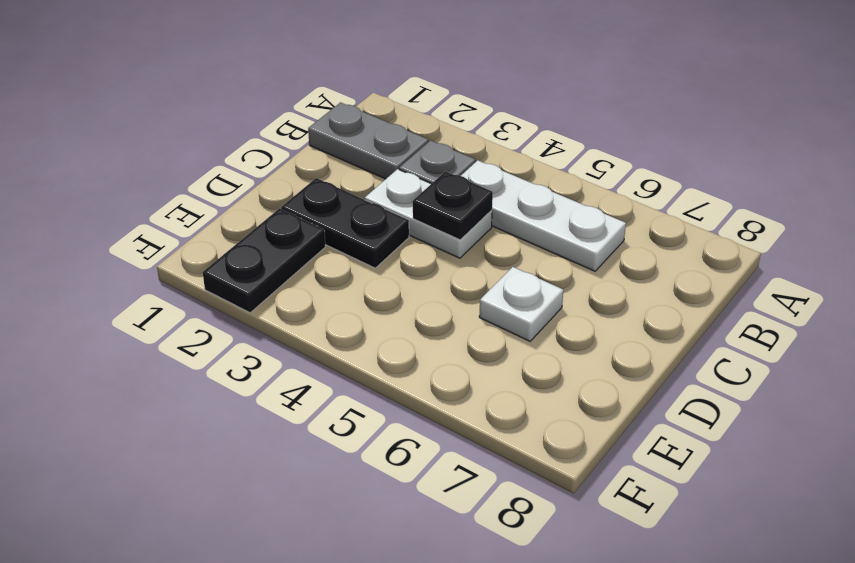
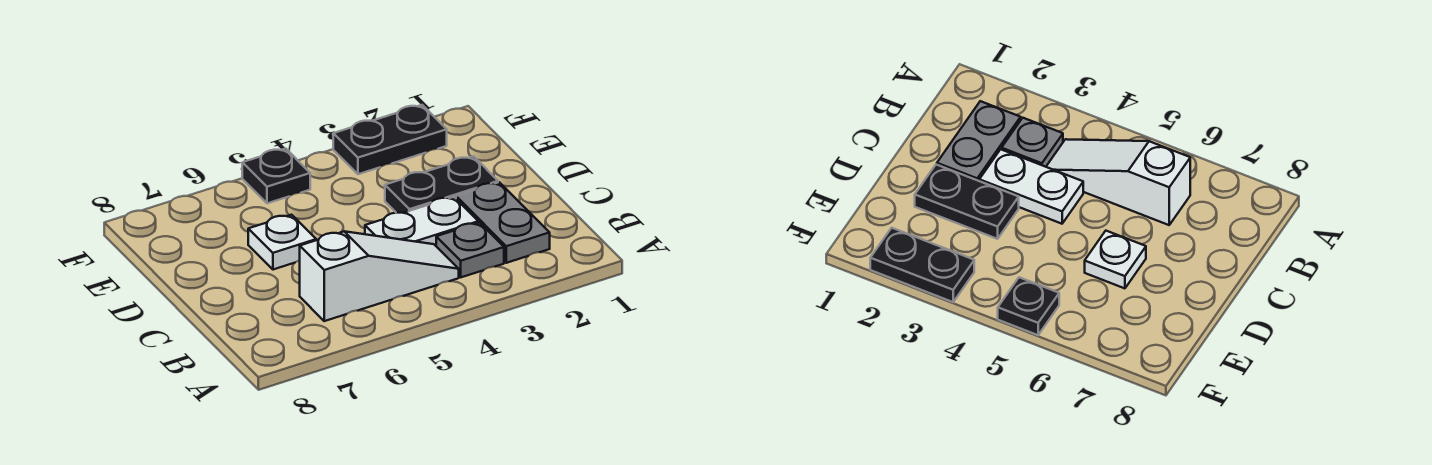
grey 1x2 plate [308,102,428,179] -> grey 1x2 plate turned to [456,182,550,263]
white 1x3 plate [461,160,626,271] -> white 1x3 slope [300,231,459,321]
black 1x1 plate [413,171,493,240] -> black 1x1 plate moved to [242,149,310,203]
black 1x2 plate [203,209,325,313] -> black 1x2 plate turned to [333,105,447,174]

